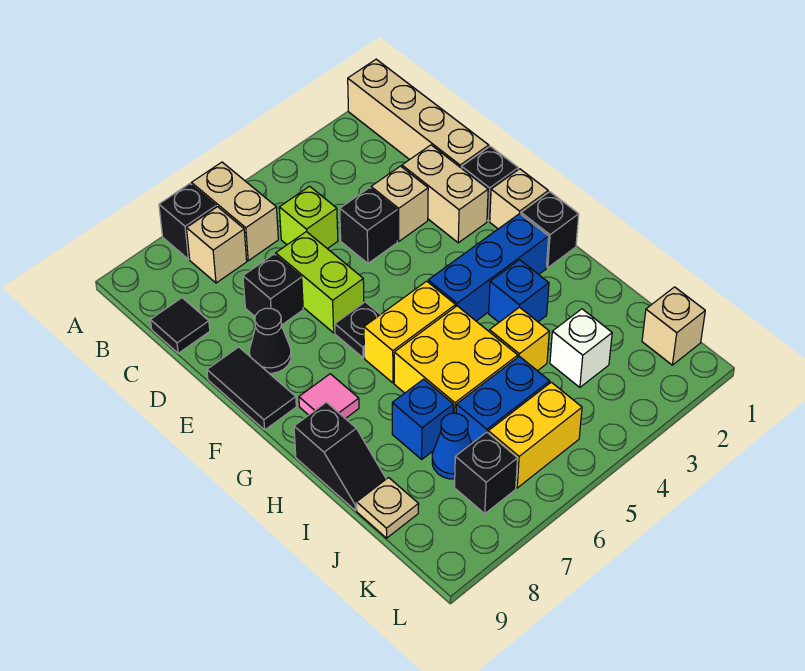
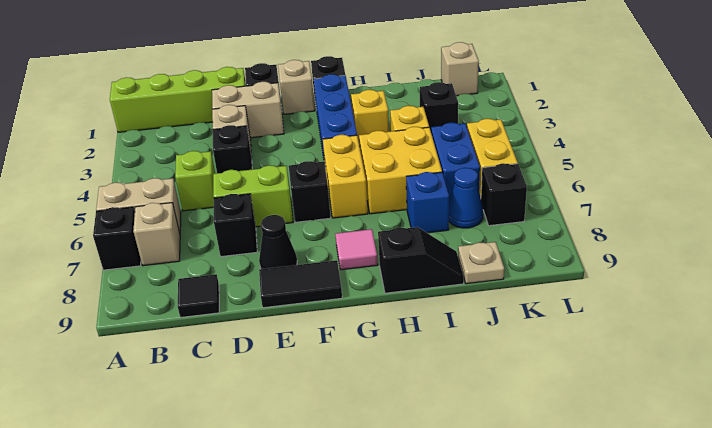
tan 1x4 brick [348,59,489,168] -> lime 1x4 brick [110,67,246,132]
black 1x1 plate [335,302,381,358] -> black 1x1 brick [289,161,331,222]
blue 1x1 brick [489,260,549,322] -> yellow 1x1 brick [351,90,389,146]
white 1x1 brick [550,309,612,387] -> black 1x1 brick [420,82,458,131]

